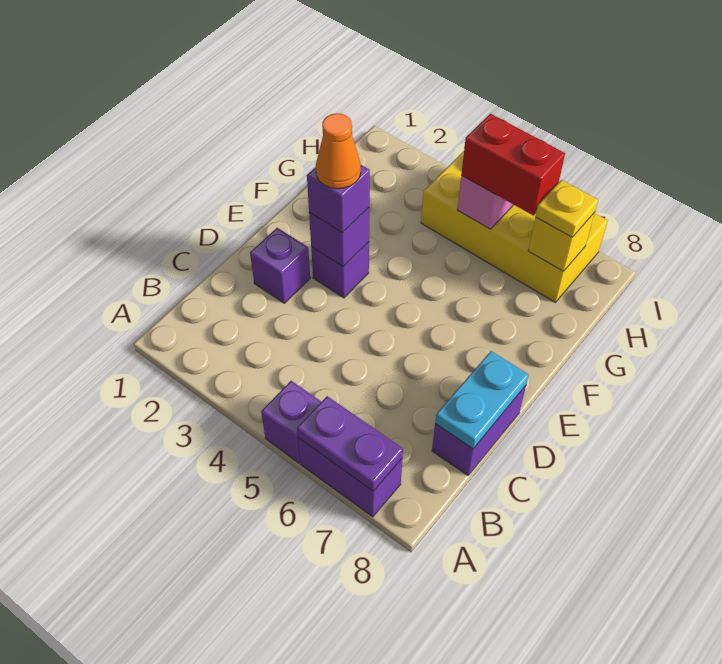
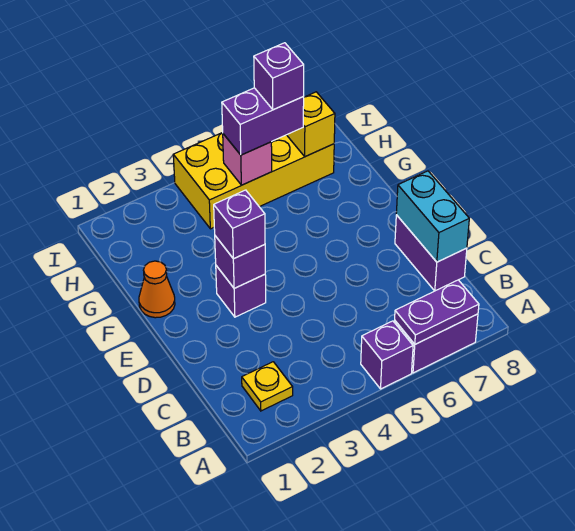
cyan 1x2 plate [435,351,529,449] -> cyan 1x2 brick [396,171,469,262]
purple 1x1 brick [250,228,310,303] -> purple 1x1 brick moved to [254,43,304,110]
orange 1x1 cone [316,113,361,189] -> orange 1x1 cone moved to [139,261,175,318]
red 1x2 brick [461,114,565,216] -> purple 1x2 brick [222,88,304,155]
yellow 1x1 plate [536,180,598,237] -> yellow 1x1 plate moved to [242,362,293,411]

